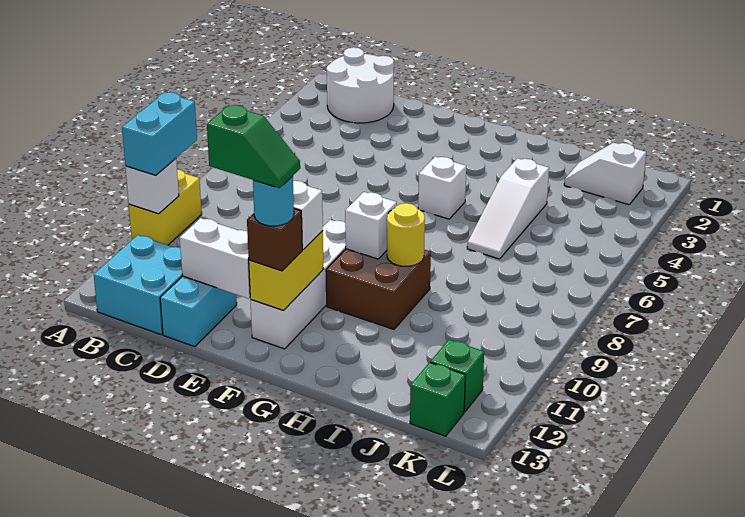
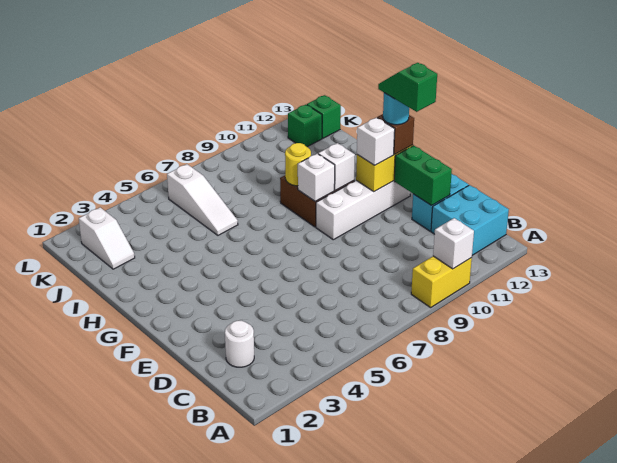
cyan 1x2 brick [122,92,197,176] -> none
white 2x2 round brick [326,47,394,123] -> white 1x1 round brick [225,321,254,367]
white 1x2 brick [180,218,250,299] -> green 1x2 brick [394,146,452,205]
white 1x1 brick [418,157,466,219] -> white 1x1 brick moved to [318,143,355,190]
white 1x3 slope [467,158,549,259] -> white 1x3 slope turned to [167,164,238,235]

